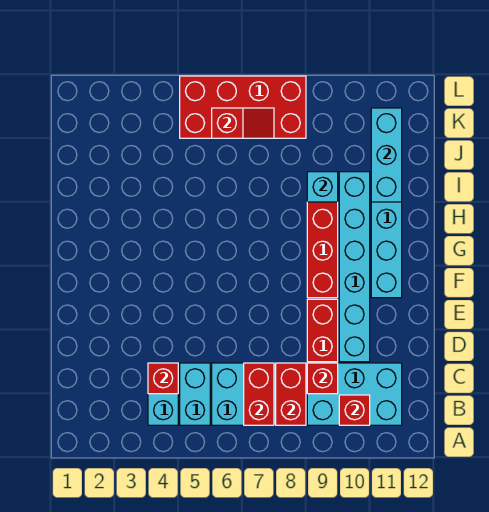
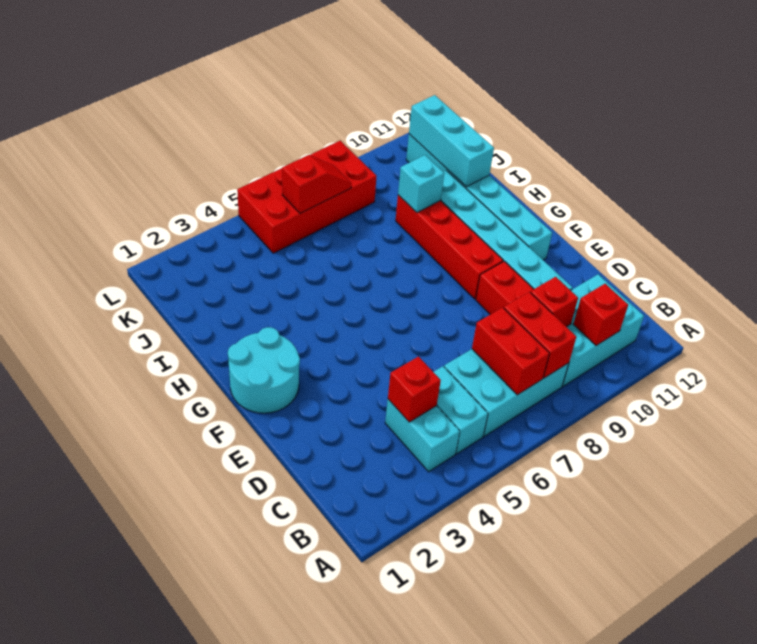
none -> cyan 2x2 round brick [228,327,300,413]

